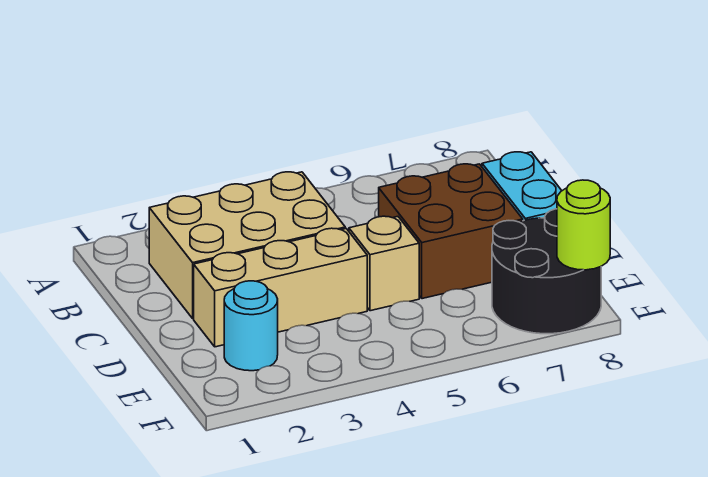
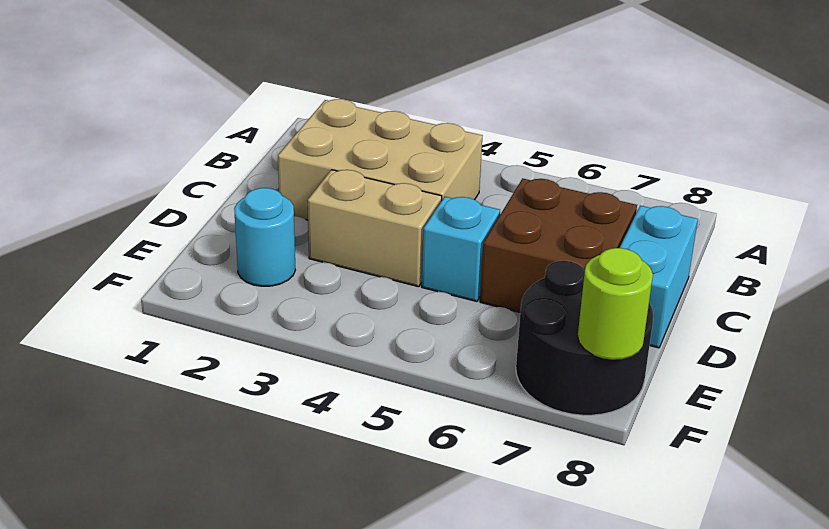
tan 1x3 brick [194,228,367,347] -> tan 1x2 brick [308,170,442,287]
tan 1x1 brick [349,216,419,311] -> cyan 1x1 brick [422,197,500,301]

